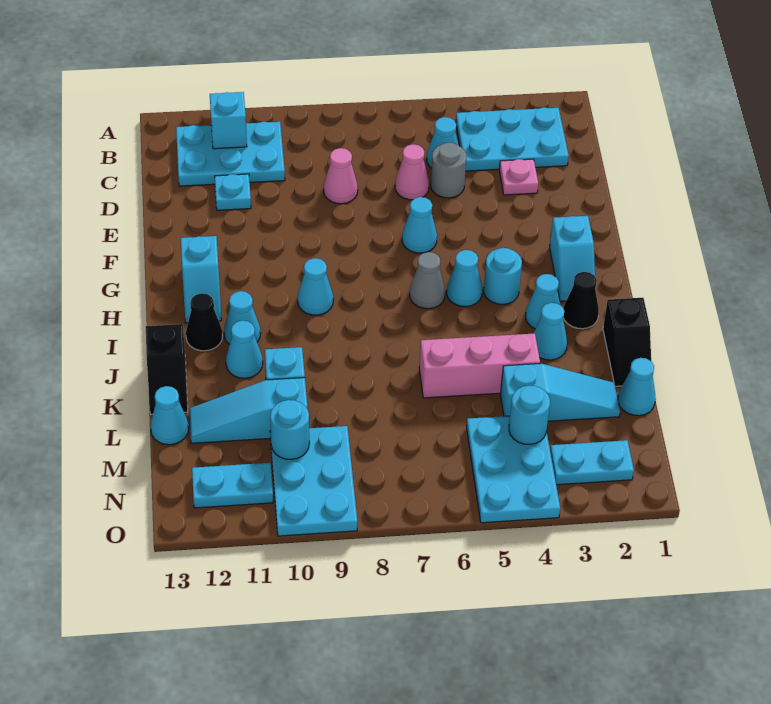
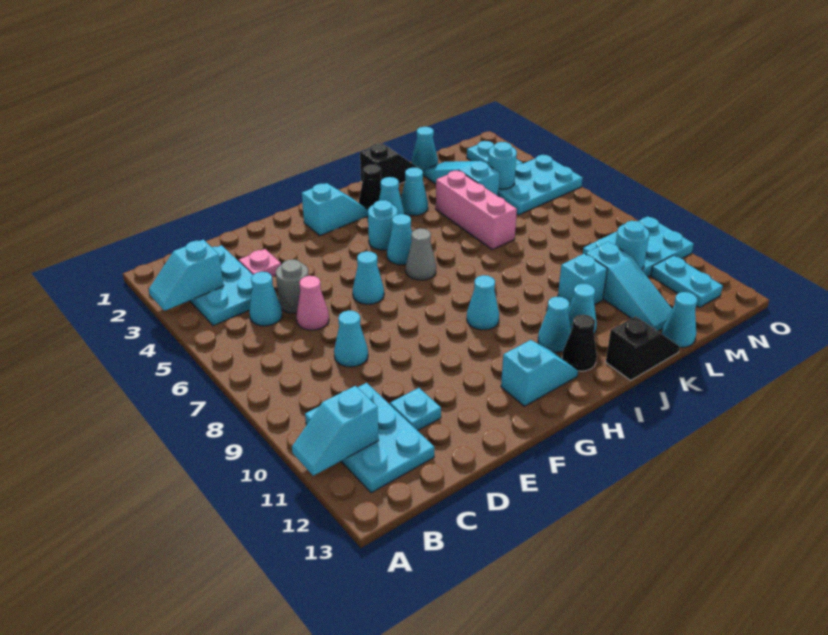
none -> cyan 1x2 slope [149,239,224,311]
pink 1x1 cone [324,148,358,204] -> cyan 1x1 cone [334,310,368,367]

